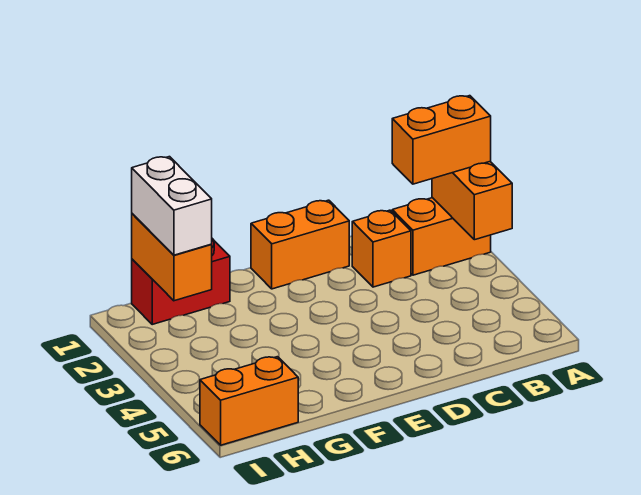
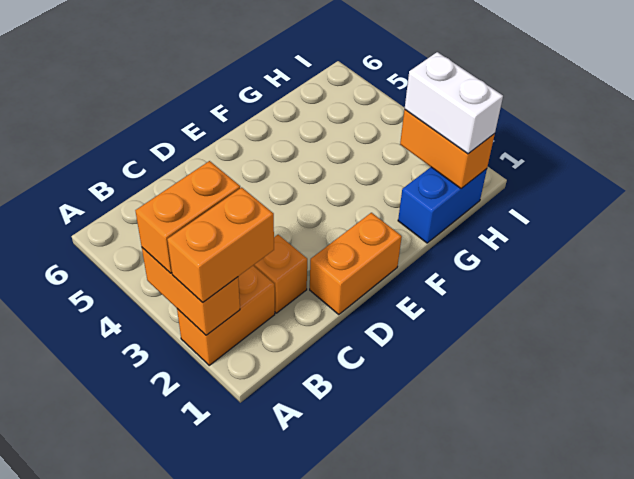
red 1x2 brick [132,239,230,324] -> blue 1x2 brick [398,167,487,243]
orange 1x2 brick [200,357,298,445] -> orange 1x2 brick moved to [135,161,240,273]

